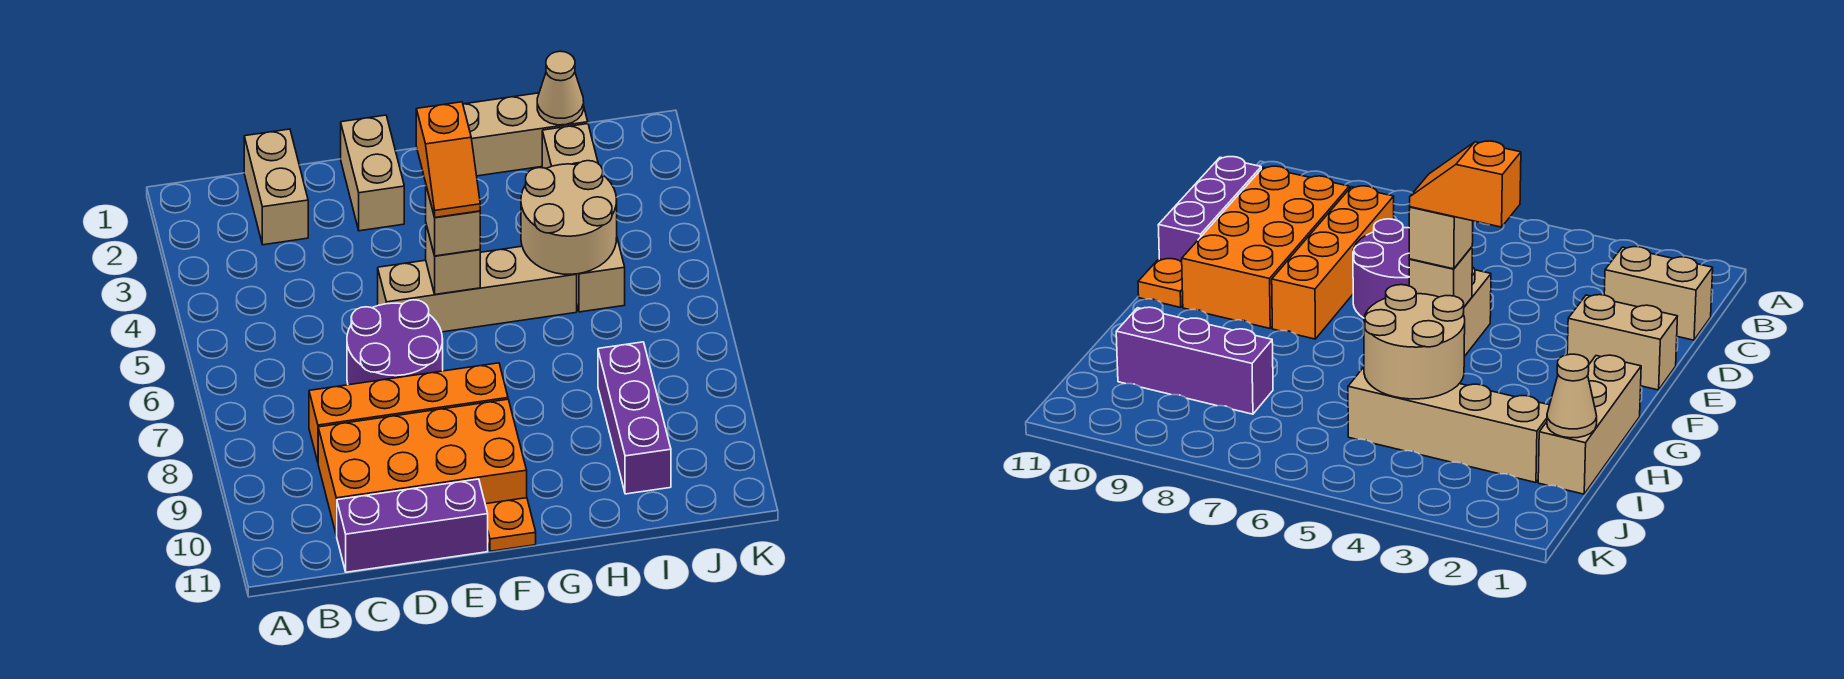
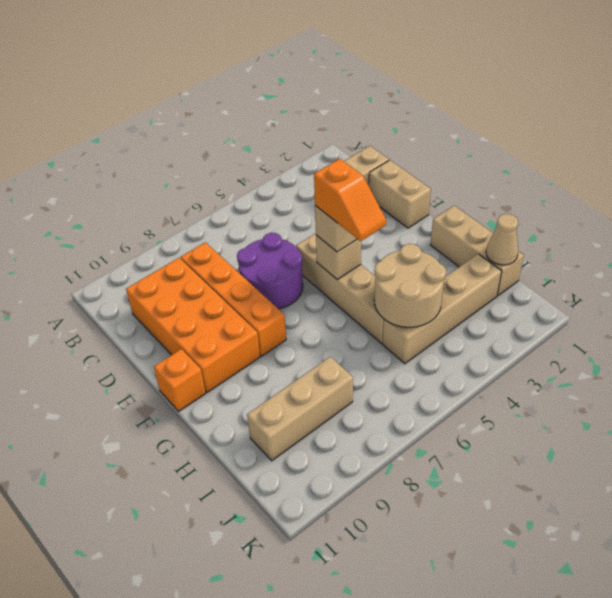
purple 1x3 brick [337,479,488,572] -> none
tan 1x2 brick [341,115,404,231] -> tan 1x2 brick turned to [369,160,431,228]
orange 1x2 slope [416,102,480,217] -> orange 1x2 slope turned to [314,159,386,241]
orange 1x1 plate [485,498,536,551] -> orange 1x1 brick [154,349,206,411]
purple 1x3 brick [598,342,671,494] -> tan 1x3 brick [247,357,353,461]

